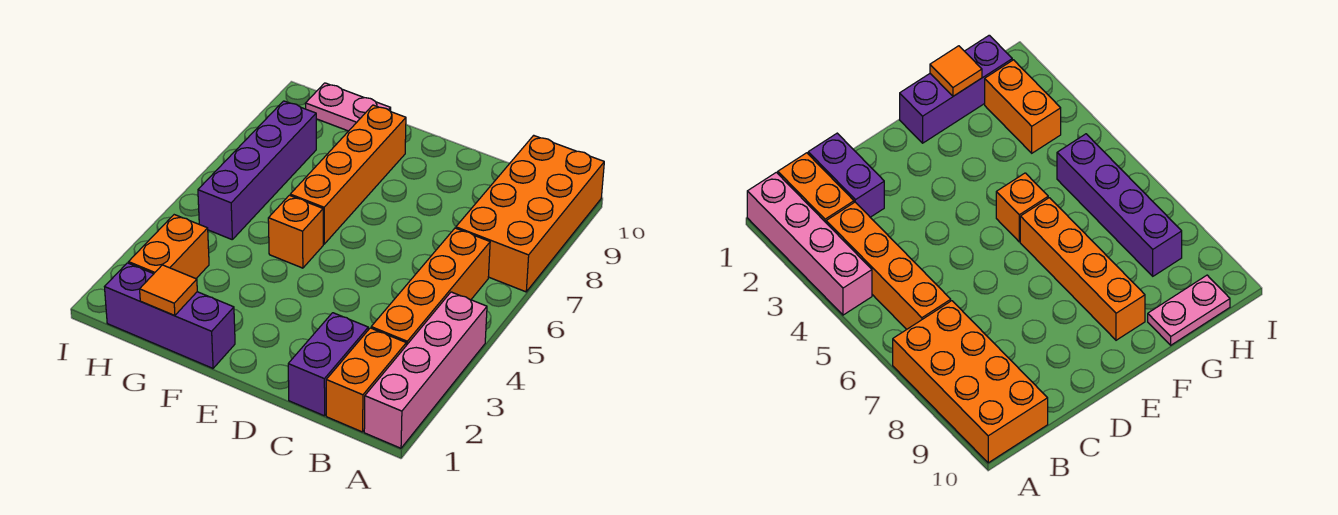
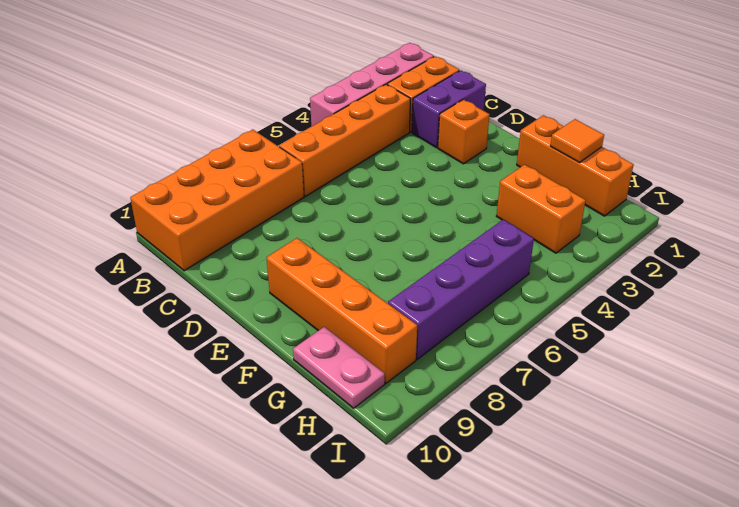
purple 1x3 brick [105,263,235,368] -> orange 1x3 brick [517,115,634,216]
orange 1x1 brick [268,195,323,268] -> orange 1x1 brick moved to [438,99,490,164]
orange 1x4 brick [290,105,406,244] -> orange 1x4 brick turned to [267,238,417,383]
orange 1x2 brick [129,215,209,279] -> orange 1x2 brick turned to [497,165,586,253]

